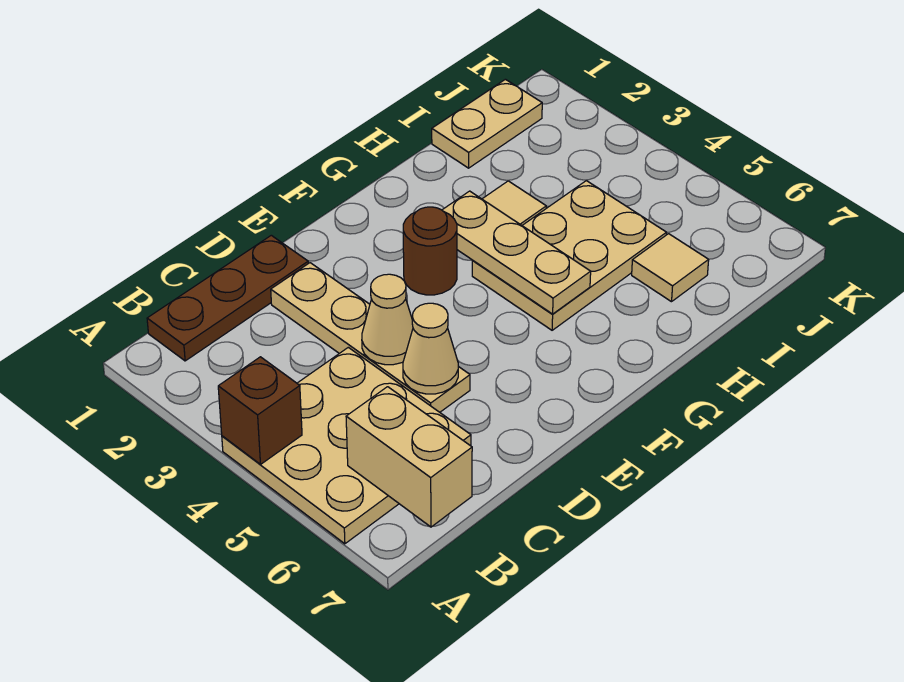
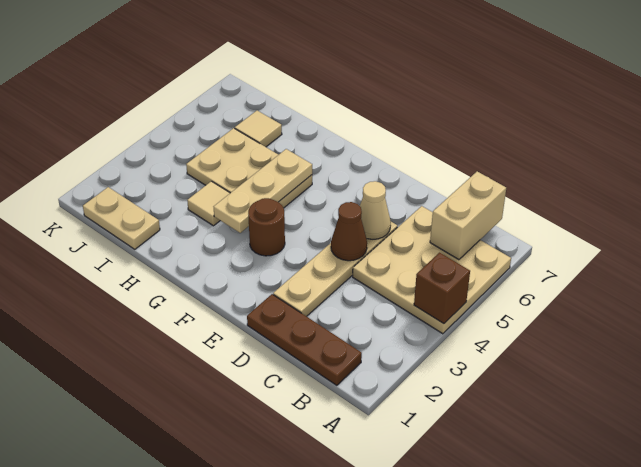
tan 1x1 cone [362,274,413,365] -> brown 1x1 cone [331,202,367,261]

